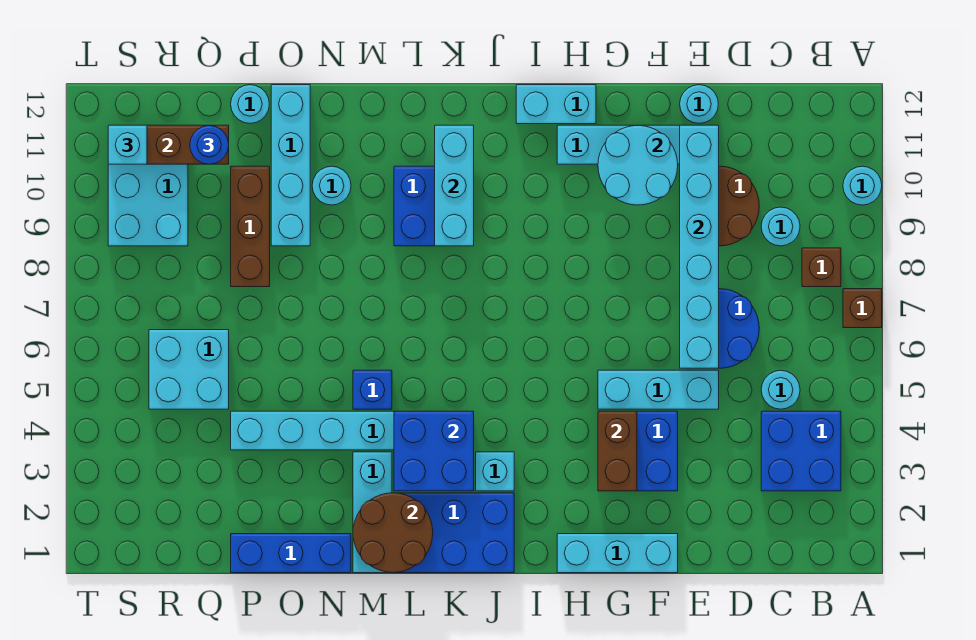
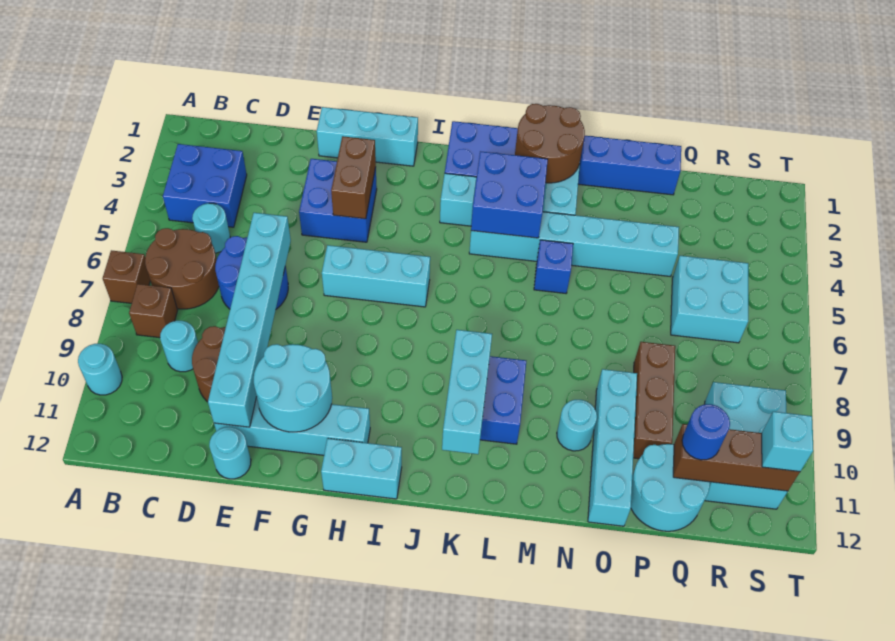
none -> brown 2x2 round brick [145,228,219,309]
cyan 1x3 brick [598,370,719,409] -> cyan 1x3 brick moved to [322,245,430,307]
cyan 1x1 round brick [231,85,269,123] -> cyan 2x2 round brick [631,444,710,531]

